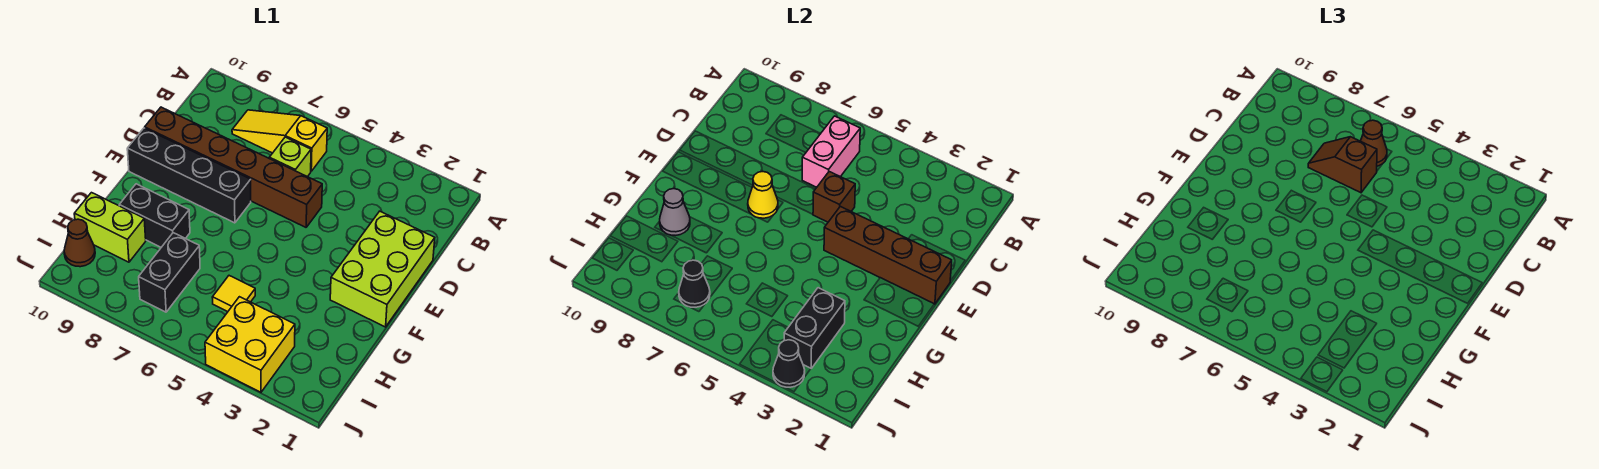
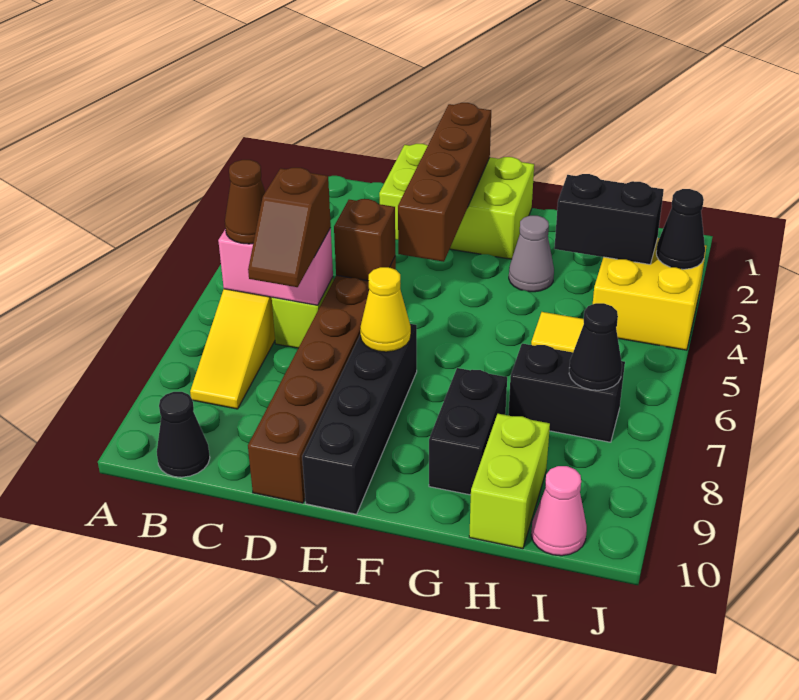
none -> black 1x1 cone [157,392,210,477]
grey 1x1 cone [660,189,690,235] -> grey 1x1 cone moved to [509,215,554,292]
brown 1x1 cone [64,219,95,267] -> pink 1x1 cone [531,466,587,556]

